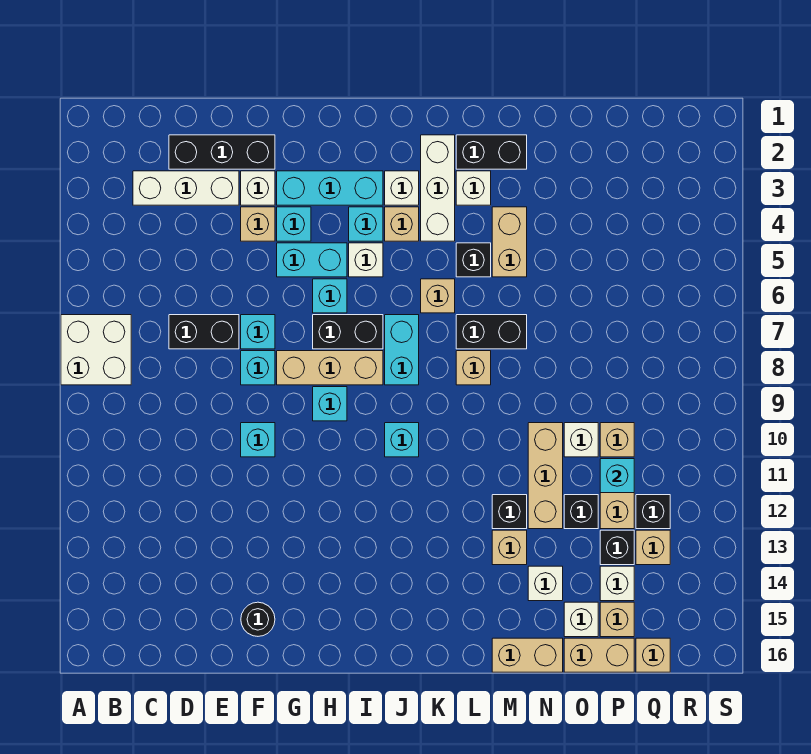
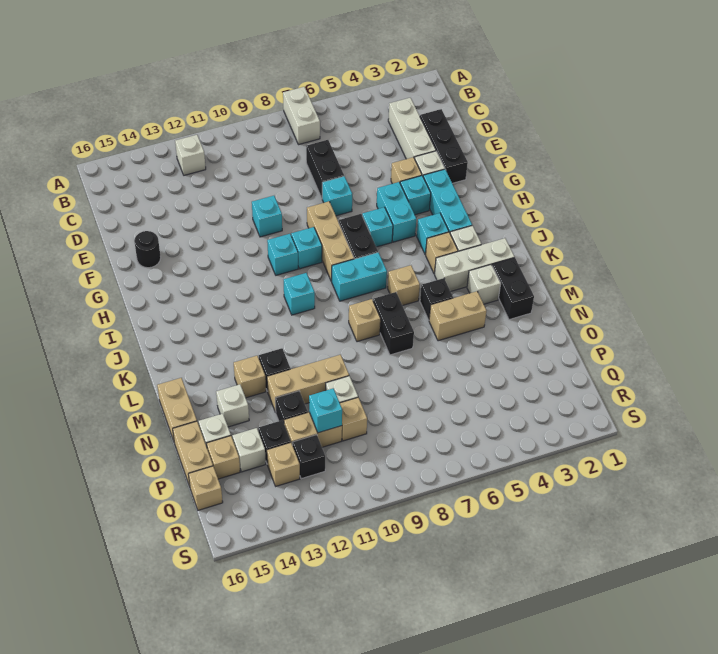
white 2x2 brick [61,315,131,385] -> white 1x2 brick [283,87,320,145]
cyan 1x1 brick [241,351,275,385] -> cyan 1x1 brick moved to [267,234,298,275]
white 1x1 brick [349,243,383,277] -> white 1x1 brick moved to [175,135,206,175]

